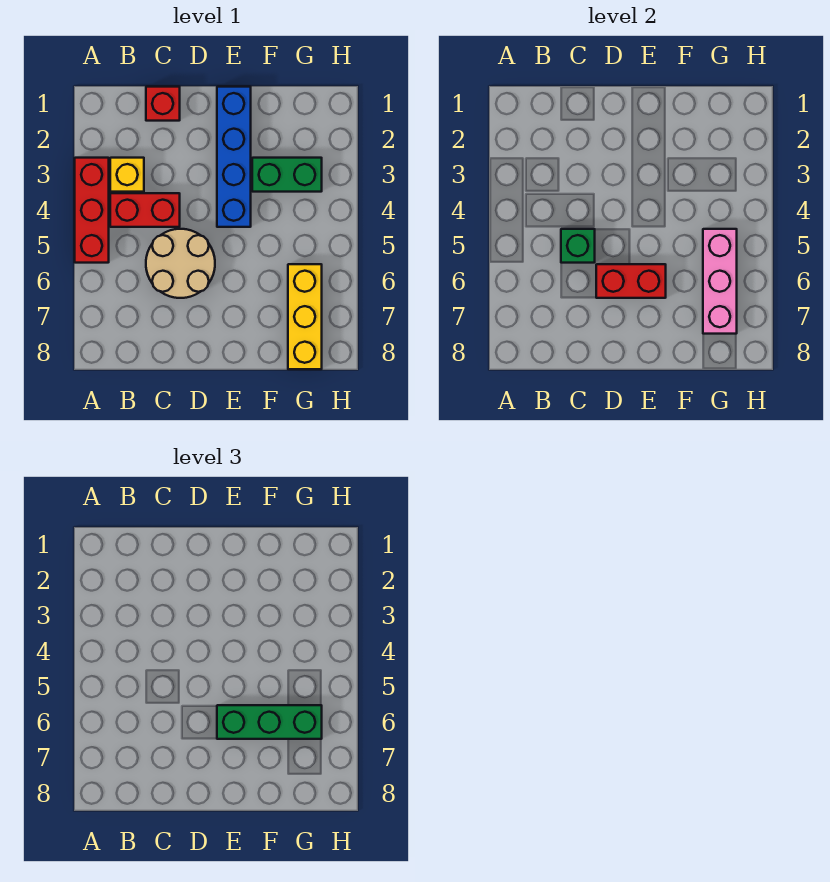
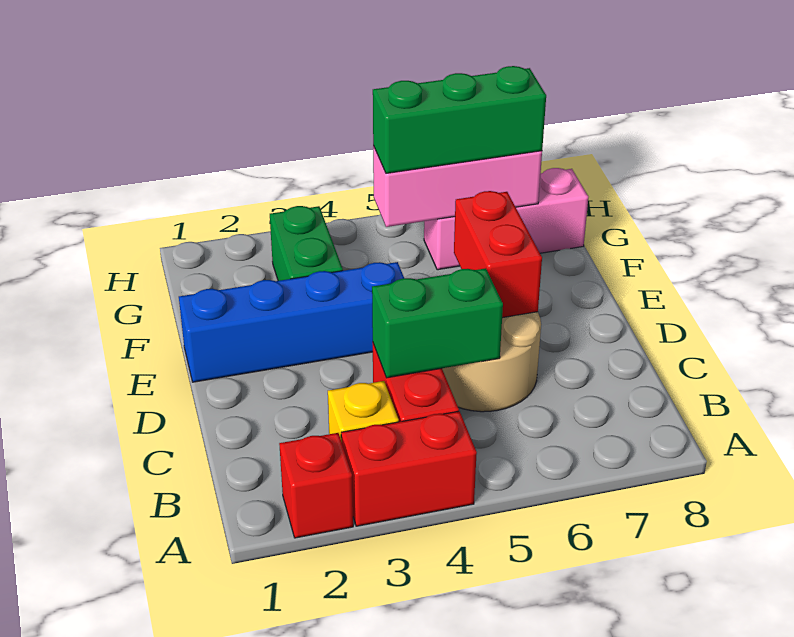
red 1x3 brick [75,158,109,263] -> red 1x2 brick [341,411,477,526]
red 1x1 brick [146,87,180,121] -> red 1x1 brick moved to [279,433,353,538]
green 1x1 brick [561,229,595,263] -> green 1x2 brick [372,268,503,378]
green 1x3 brick [217,705,322,739] -> green 1x3 brick turned to [373,66,546,173]
yellow 1x3 brick [288,264,322,369] -> pink 1x3 brick [424,168,588,270]

